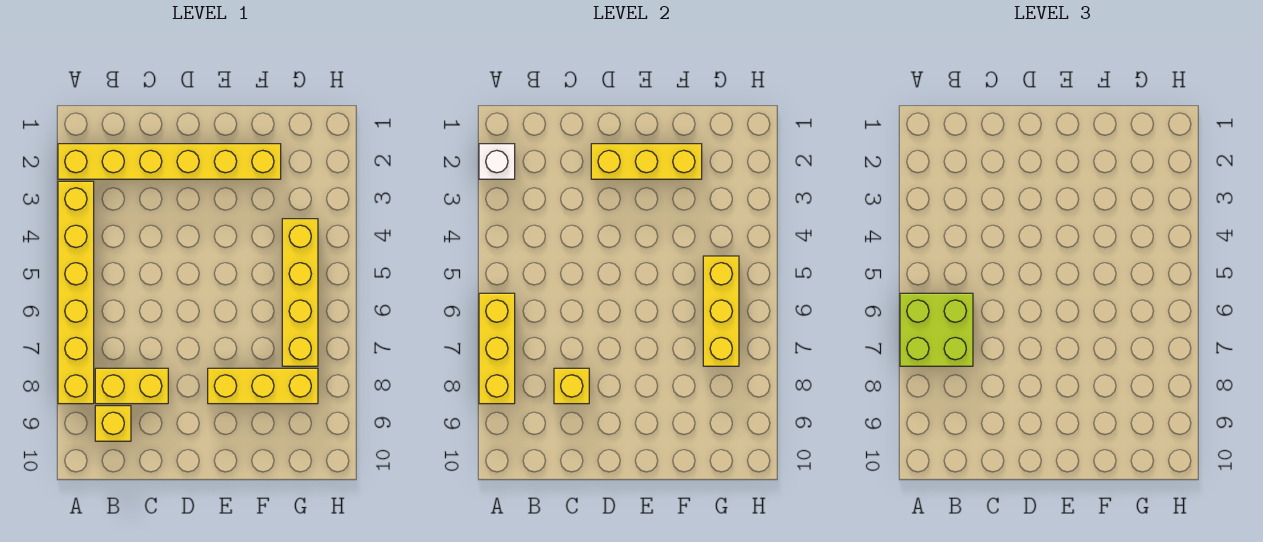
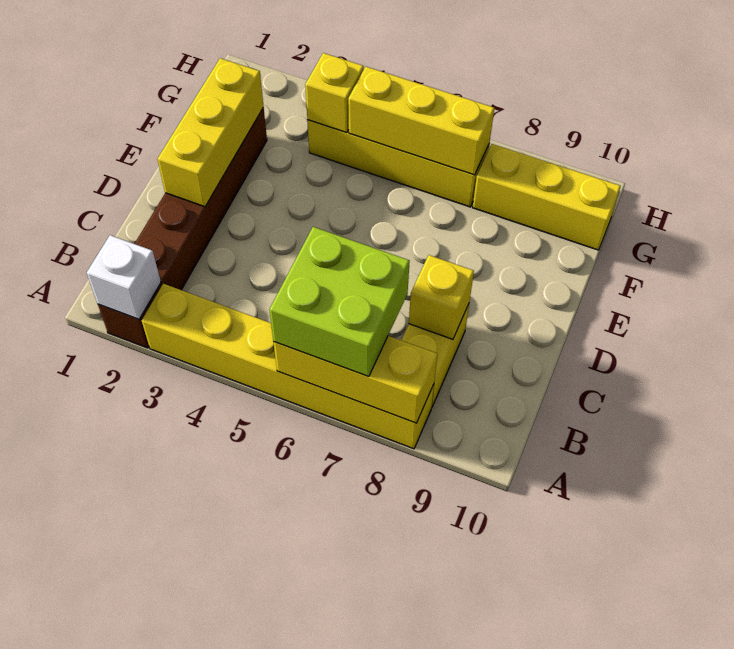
yellow 1x6 brick [58,144,281,179] -> brown 1x6 brick [98,108,267,348]
yellow 1x1 brick [95,406,131,441] -> yellow 1x1 brick moved to [305,53,364,133]
yellow 1x3 brick [208,368,318,404] -> yellow 1x3 brick turned to [473,144,621,250]

